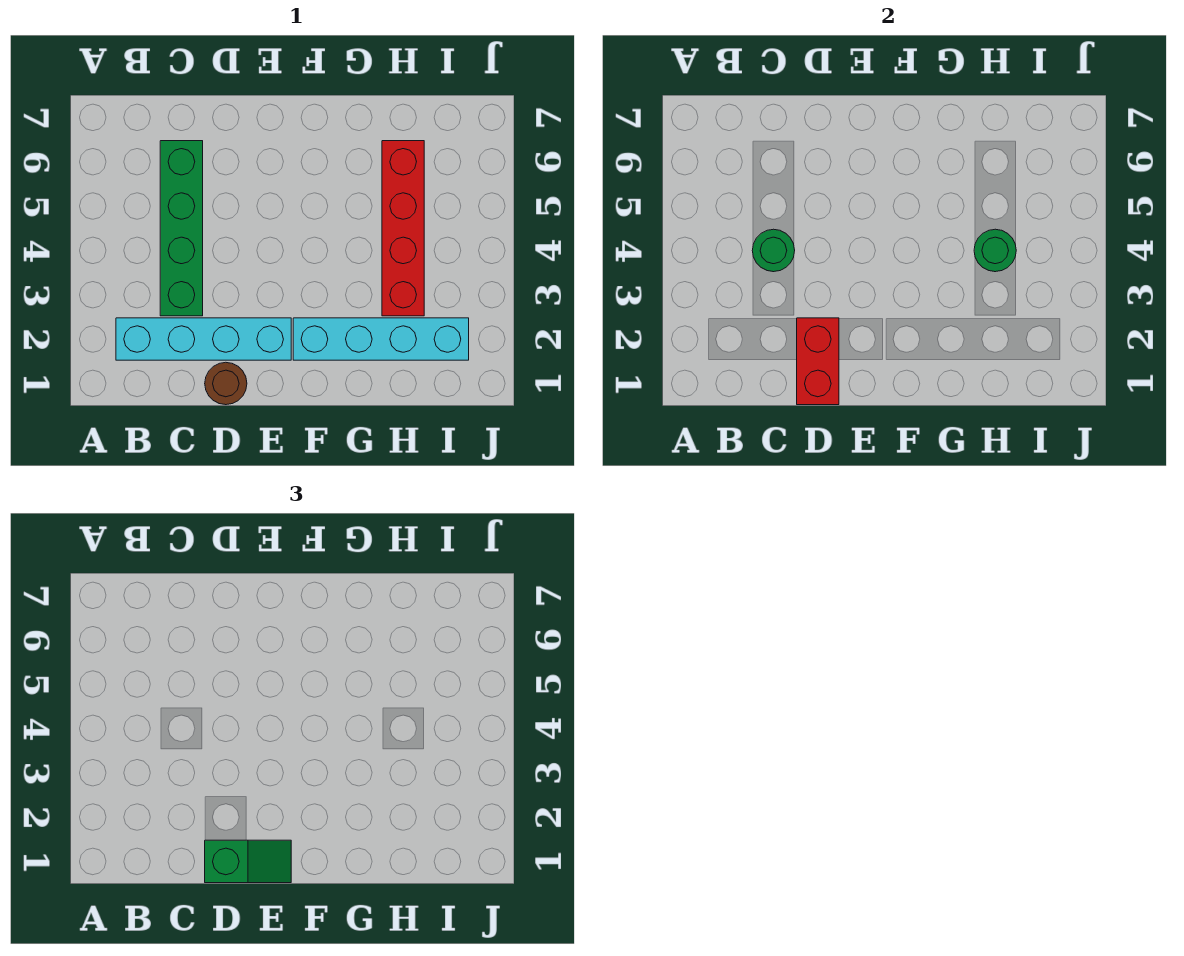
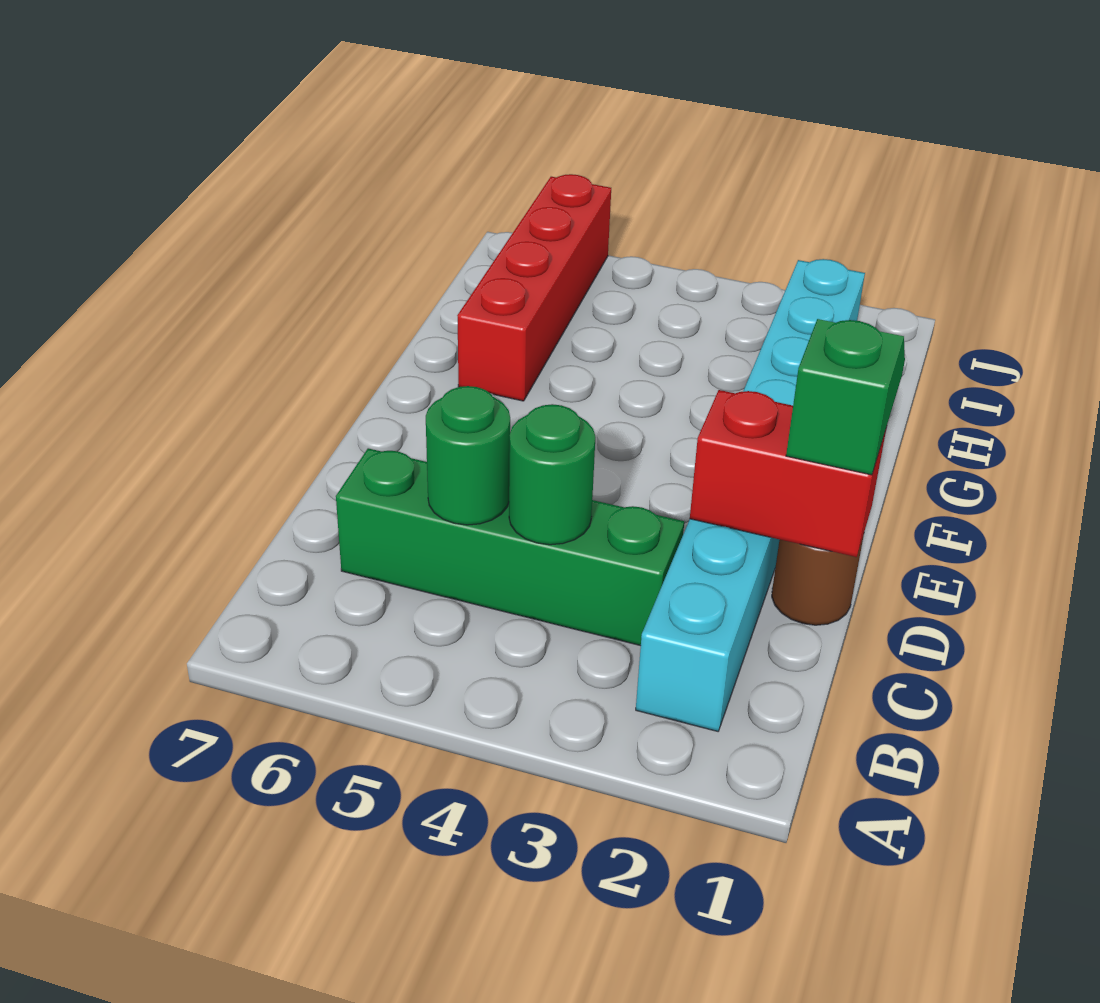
red 1x4 brick [382,141,424,316] -> red 1x4 brick turned to [457,174,611,401]
green 1x1 round brick [974,229,1016,272] -> green 1x1 round brick moved to [426,386,510,525]

